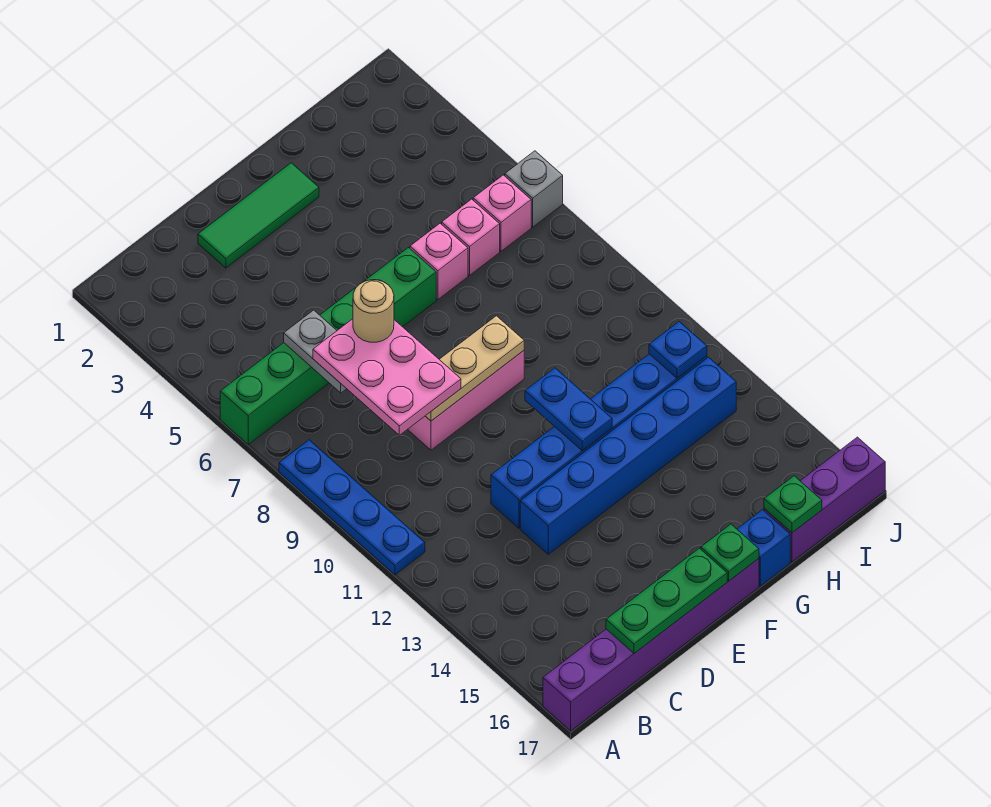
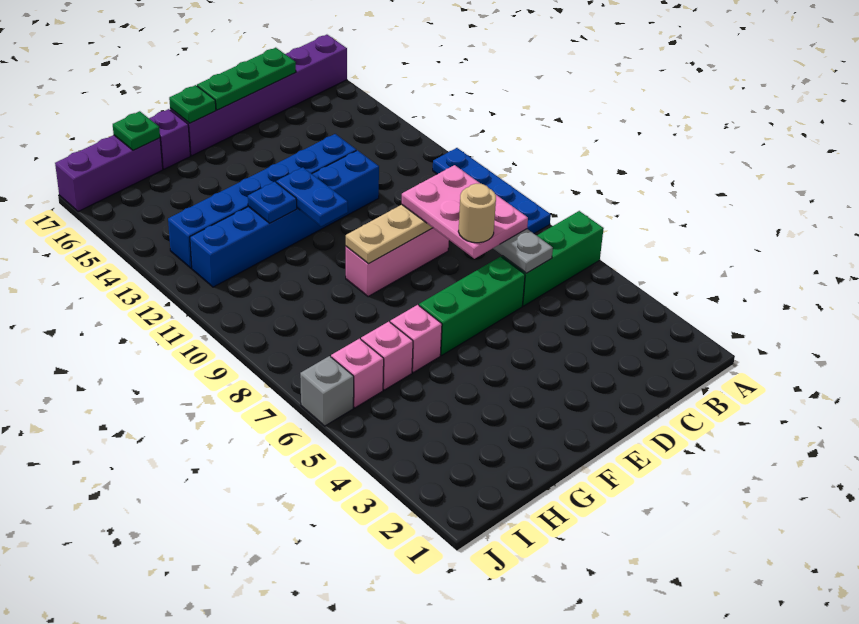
green 1x3 tile [198,163,319,268] -> none
blue 1x1 brick [737,510,790,586] -> purple 1x1 brick [149,109,190,169]
blue 1x1 plate [649,322,707,378] -> blue 1x1 plate moved to [248,182,297,223]

